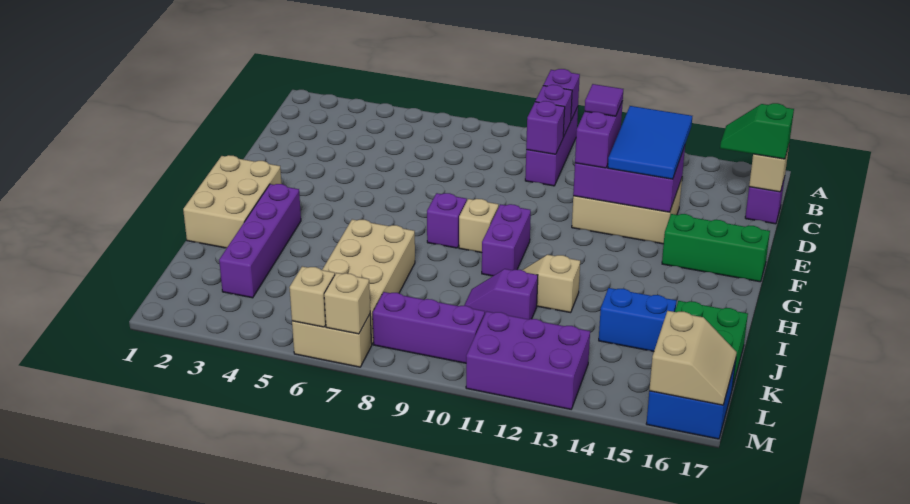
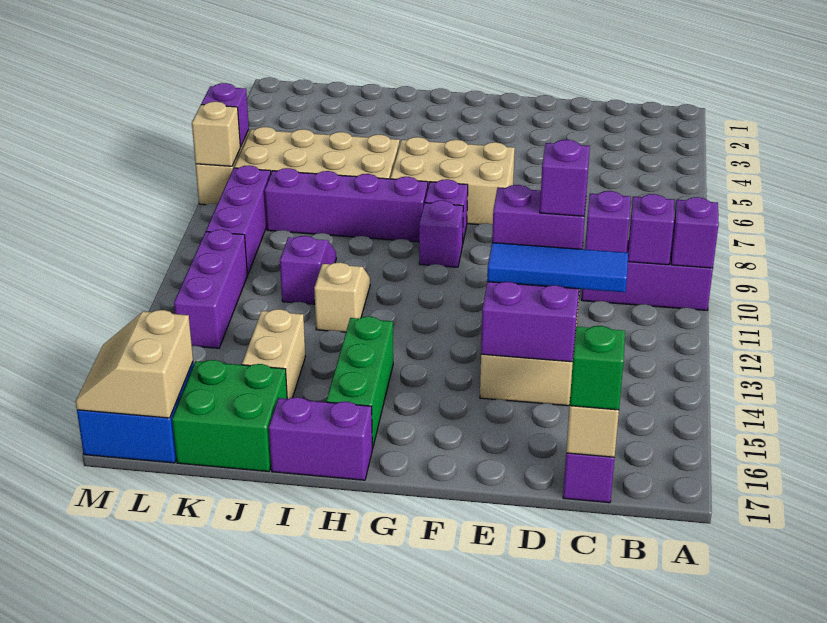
blue 2x3 tile [608,106,692,179] -> blue 1x3 tile [487,243,628,292]
purple 1x1 tile [585,84,623,116] -> purple 1x1 brick [540,140,590,216]
green 1x3 brick [662,214,770,282] -> green 1x3 brick moved to [326,316,393,449]
tan 2x3 brick [183,155,281,248] -> tan 2x3 brick moved to [390,137,515,225]
tan 1x1 brick [459,199,499,253] -> purple 1x1 brick [419,200,463,267]
purple 1x2 brick [482,204,531,276] -> purple 1x2 brick moved to [269,397,372,480]
purple 1x4 brick [219,184,301,298] -> purple 1x4 brick moved to [265,168,428,242]
blue 1x2 brick [599,288,676,351] -> tan 1x2 brick [242,309,305,399]
purple 2x3 brick [466,311,590,409] -> purple 1x3 brick [174,230,247,348]
tan 2x2 slope [649,311,737,405] -> tan 2x2 slope turned to [76,310,193,418]
tan 1x1 brick [289,266,335,327] -> purple 1x1 brick [201,83,249,147]

